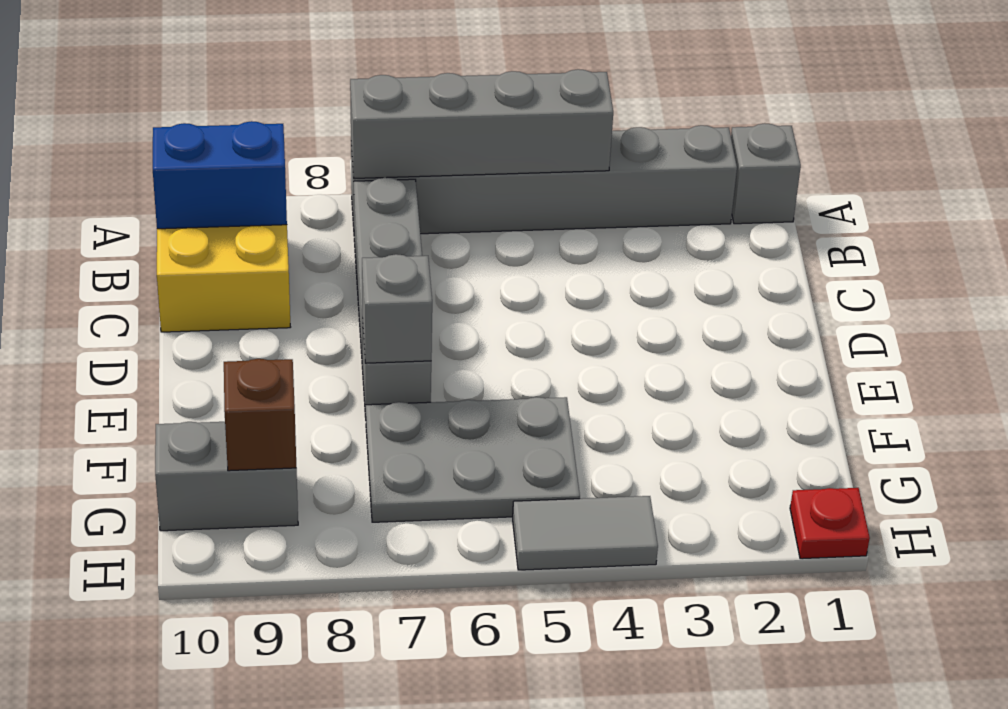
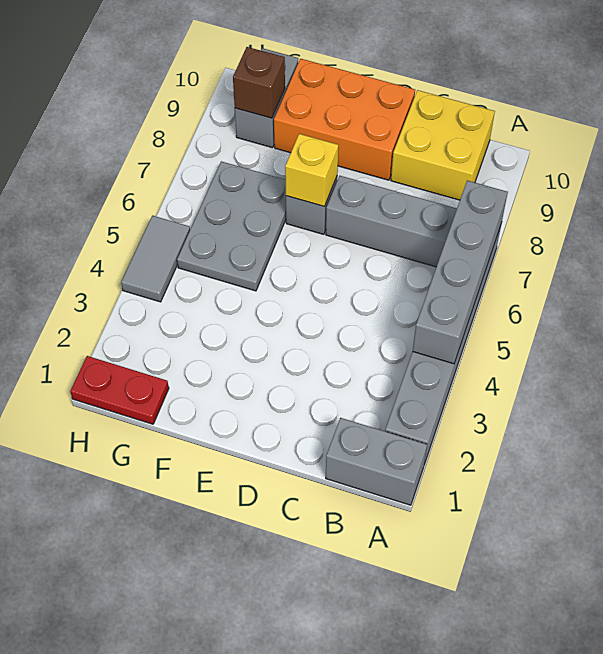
grey 1x1 brick [731,123,801,224] -> grey 1x2 brick [326,418,427,505]
blue 1x2 brick [153,121,287,229] -> none
none -> orange 2x3 brick [274,59,415,180]
grey 1x1 brick [362,254,432,363] -> yellow 1x1 brick [285,134,338,207]
red 1x1 plate [790,488,870,559] -> red 1x2 plate [70,356,169,424]

